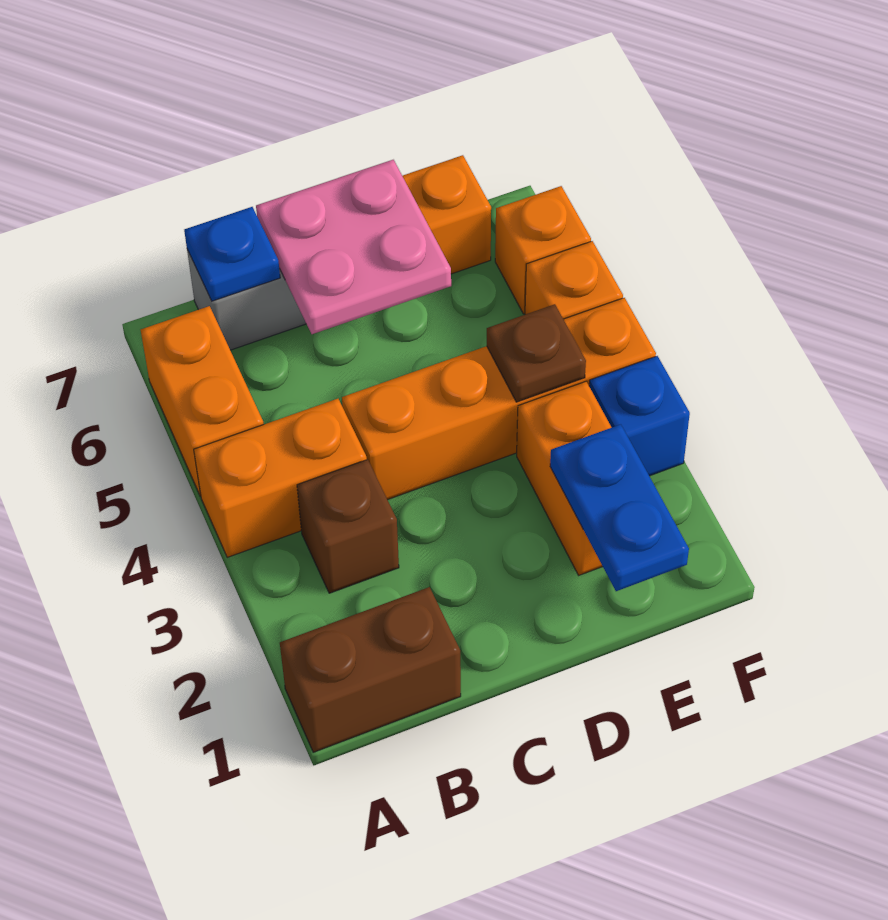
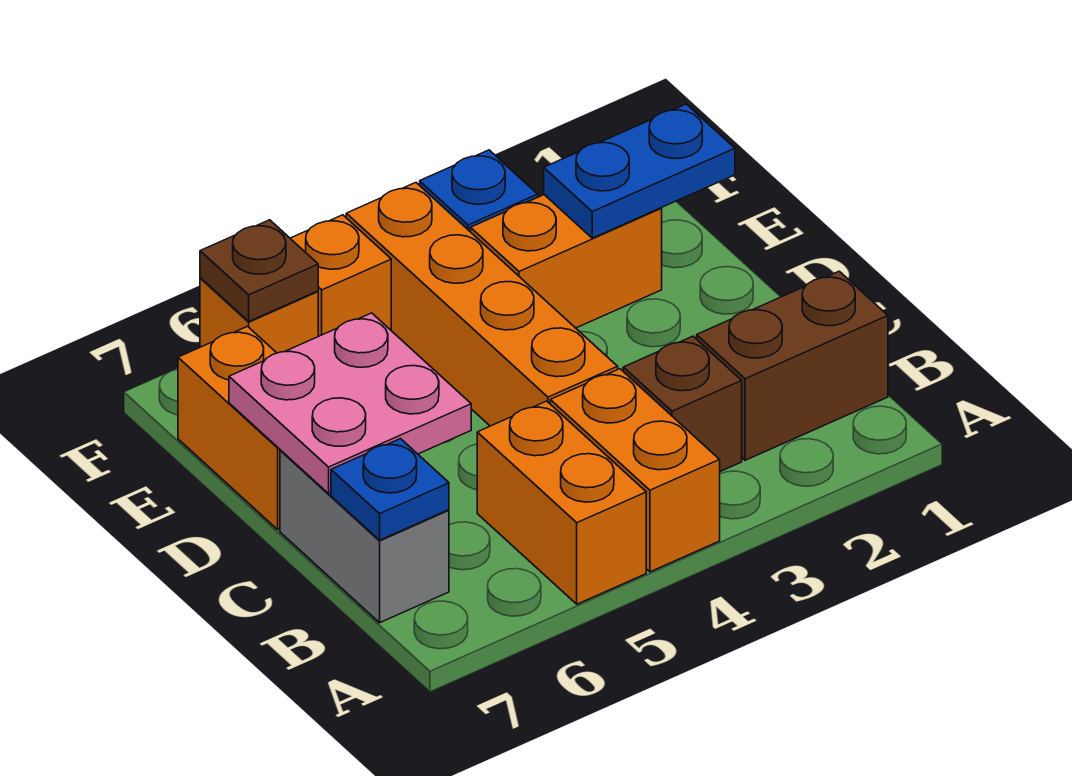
brown 1x2 brick [280,587,461,752] -> brown 1x2 brick turned to [697,271,888,460]
orange 1x2 brick [141,306,264,496] -> orange 1x2 brick turned to [477,401,646,604]
brown 1x1 plate [487,304,586,402] -> brown 1x1 plate moved to [200,220,318,321]

